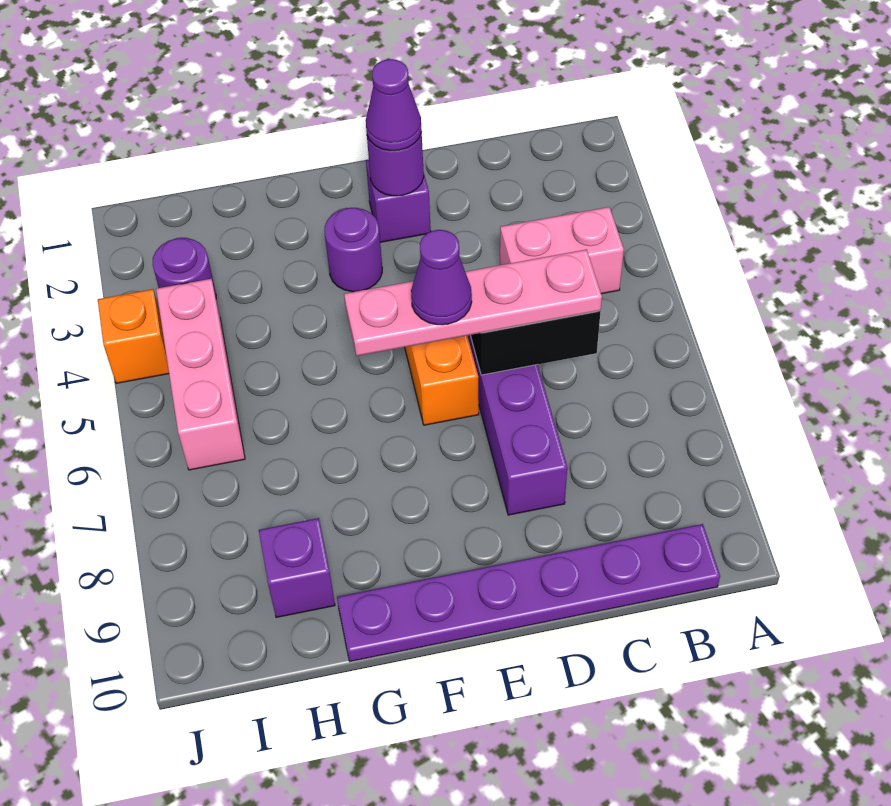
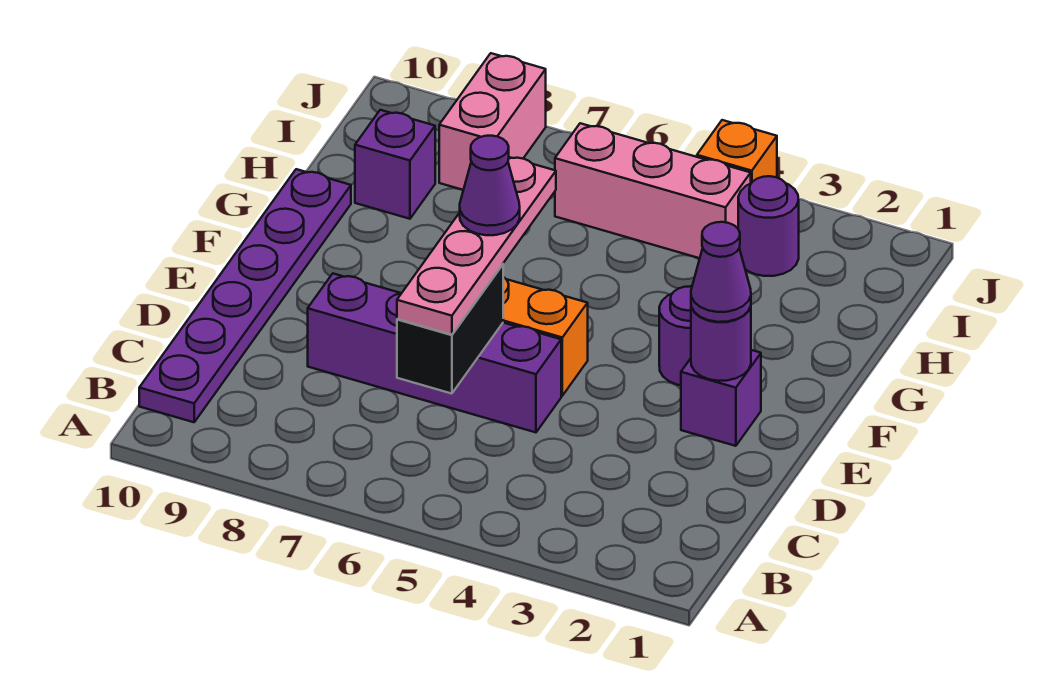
pink 1x2 brick [500,207,624,294] -> pink 1x2 brick moved to [439,53,546,190]

